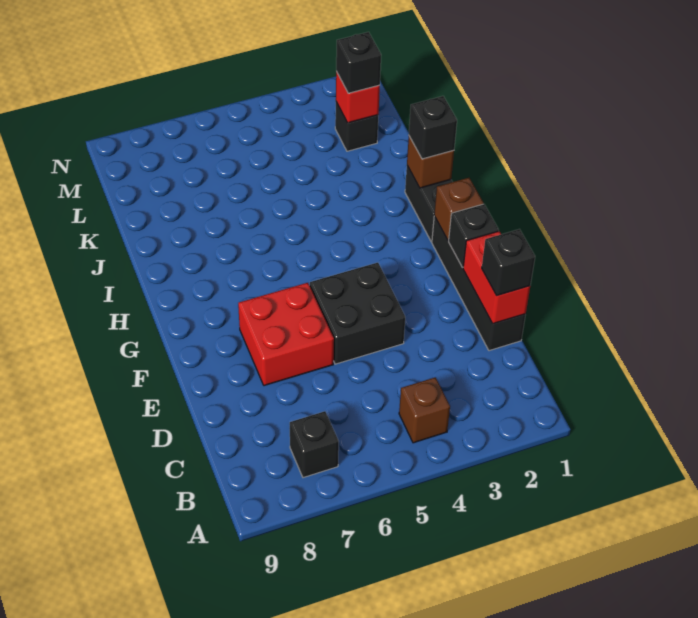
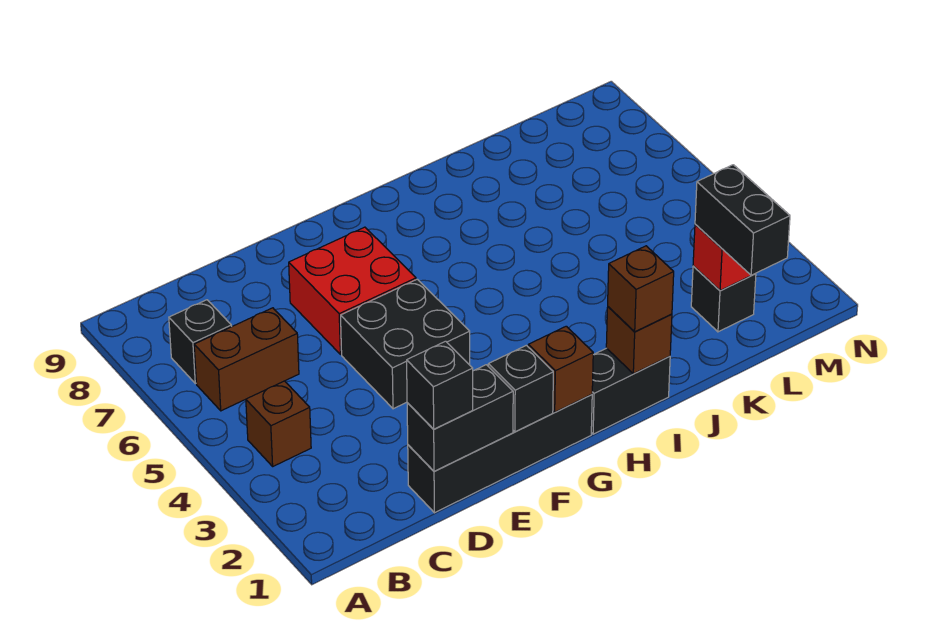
none -> brown 1x2 brick [194,308,299,411]
red 1x2 brick [463,231,530,324] -> black 1x2 brick [407,365,513,471]
black 1x1 brick [409,96,457,159] -> brown 1x1 brick [608,246,674,332]
black 1x1 brick [336,32,381,93] -> black 1x2 brick [695,165,790,275]

